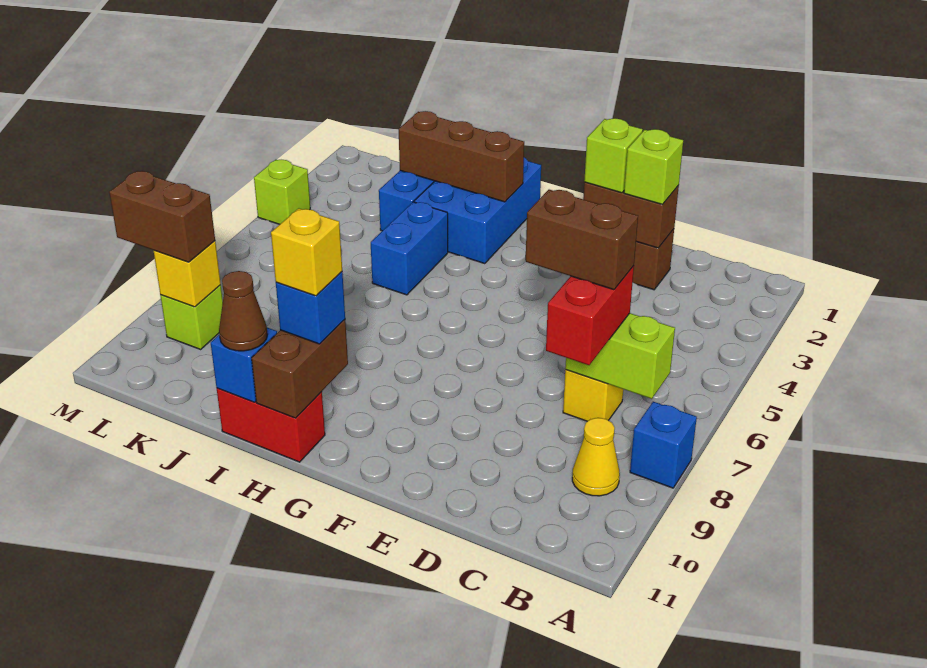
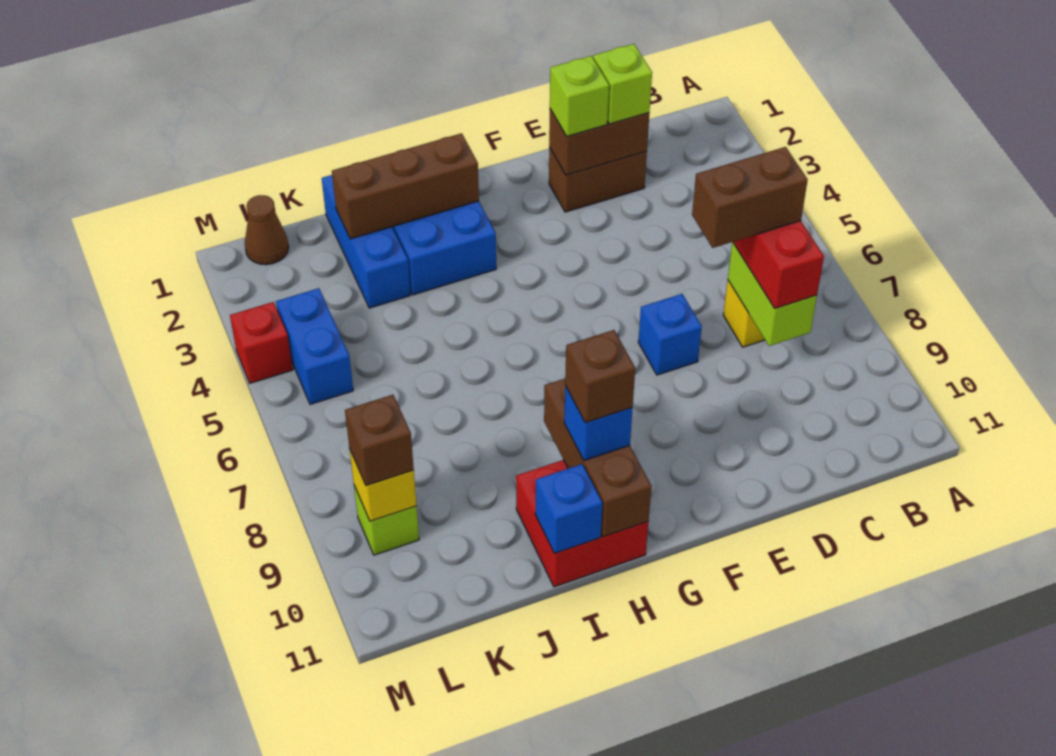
blue 1x1 brick [630,402,697,488] -> blue 1x1 brick moved to [638,294,702,375]
lime 1x2 brick [565,313,675,399] -> lime 1x2 brick turned to [728,242,817,346]
yellow 1x1 cone [572,418,620,496] -> none
brown 1x2 brick [252,320,348,418] -> brown 1x3 brick [544,379,652,537]
yellow 1x1 brick [271,208,342,296] -> brown 1x1 brick [565,330,635,423]
red 1x2 brick [217,388,325,462] -> red 2x2 brick [516,460,648,587]
blue 1x2 brick [371,202,448,295] -> blue 1x2 brick moved to [276,288,353,404]
brown 1x1 cone [219,271,268,351] -> brown 1x1 cone moved to [245,195,289,265]
brown 1x2 brick [109,171,215,262] -> brown 1x1 brick [345,395,414,486]
lime 1x1 brick [254,160,310,224] -> red 1x1 brick [230,302,293,383]

